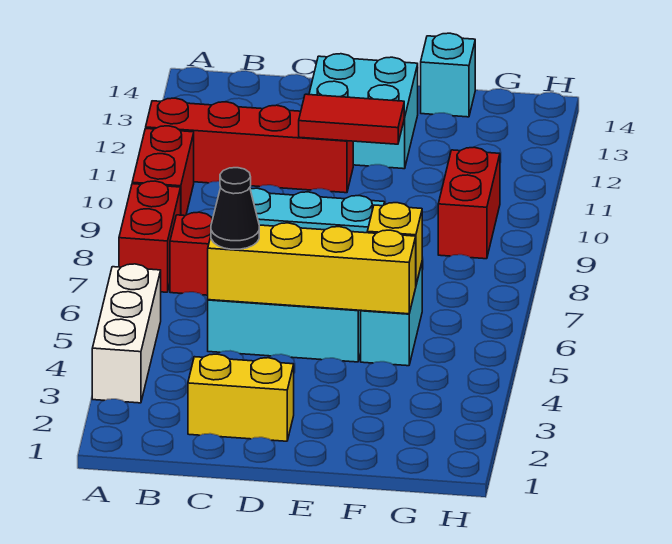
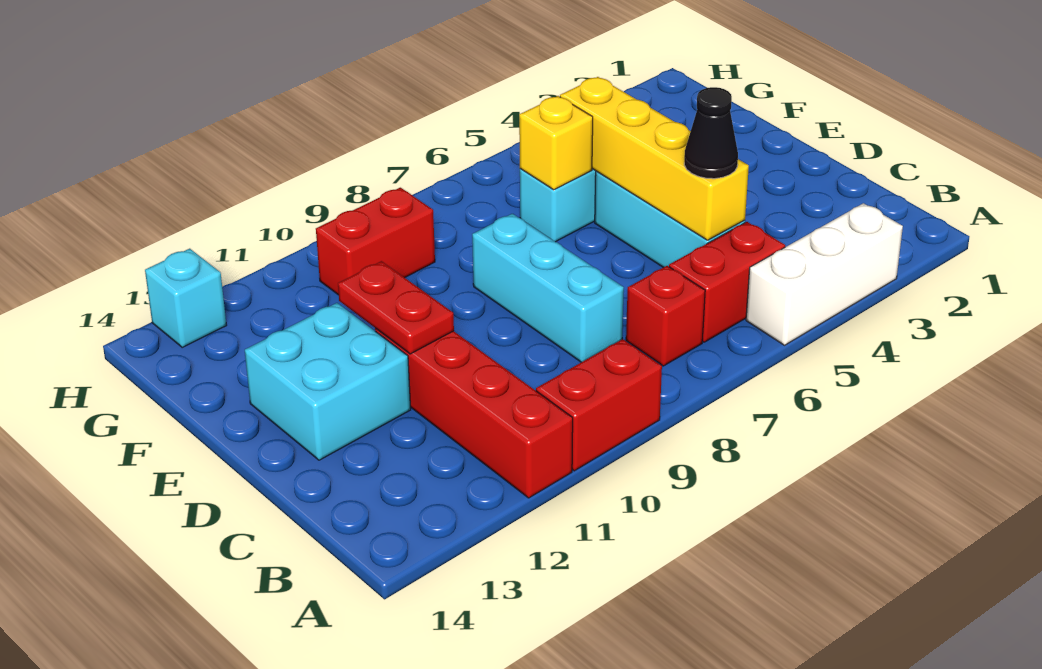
red 1x2 brick [119,181,181,292] -> red 1x2 brick moved to [669,222,785,342]
yellow 1x2 brick [188,354,294,441] -> none
red 1x2 tile [299,94,405,144] -> red 1x2 plate [338,261,454,354]
cyan 1x1 brick [421,33,475,117] -> cyan 1x1 brick moved to [145,249,227,347]

